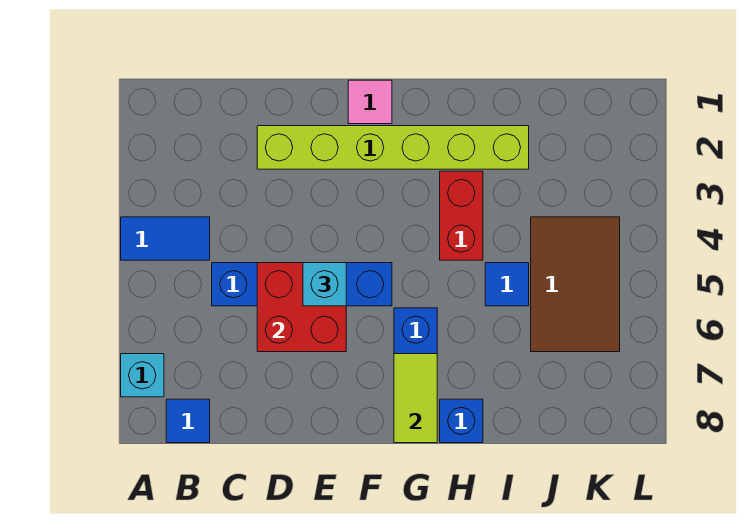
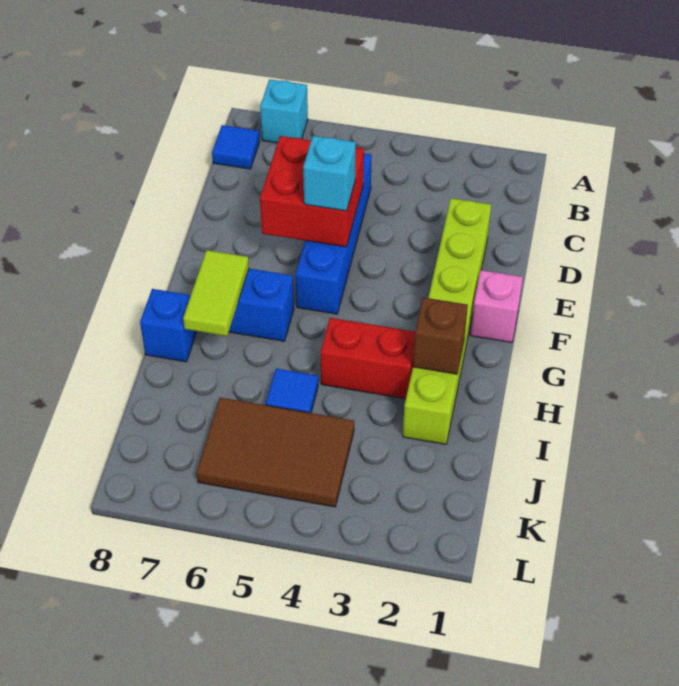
blue 1x2 tile [121,217,210,260] -> none
pink 1x1 tile [348,80,392,124] -> pink 1x1 brick [470,270,523,343]
lime 1x2 tile [394,354,437,443] -> lime 1x2 tile turned to [183,250,249,336]
none -> brown 1x1 brick [413,298,468,374]

